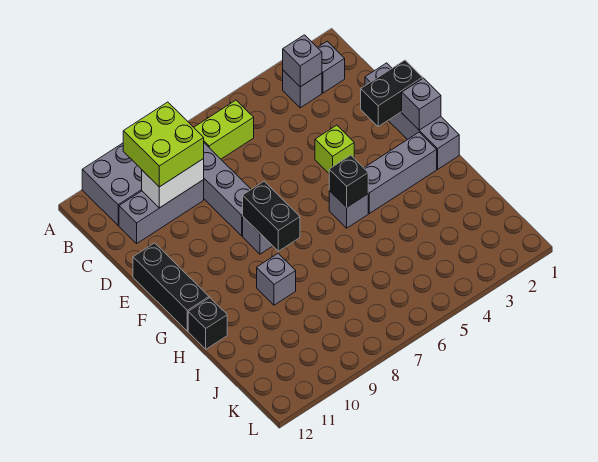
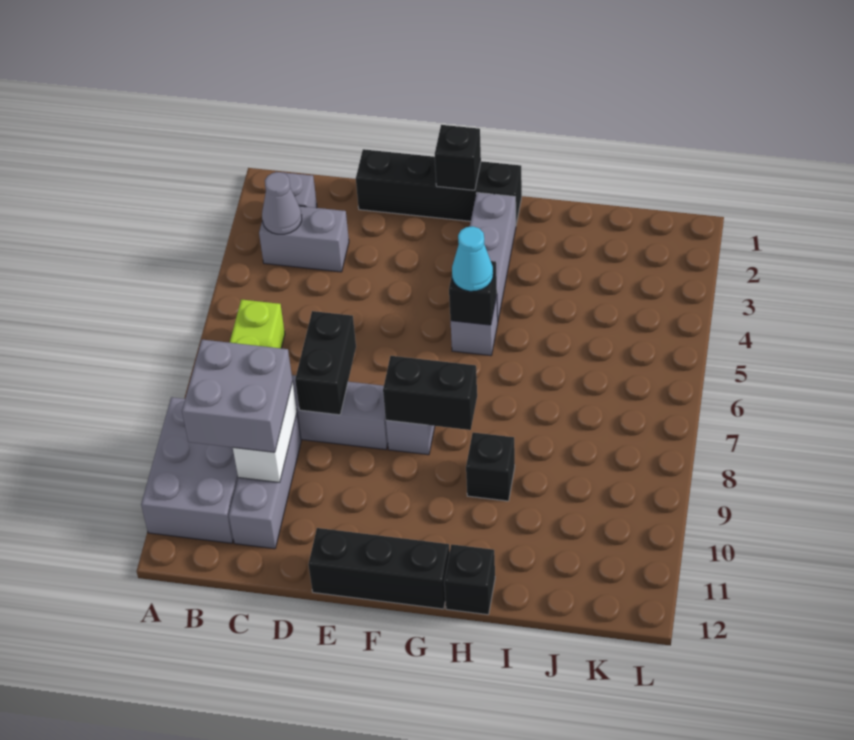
grey 1x1 brick [283,70,322,108] -> grey 1x2 brick [259,206,349,272]
grey 1x1 brick [283,35,322,87] -> grey 1x1 cone [262,172,302,234]
lime 2x2 brick [123,102,204,187] -> grey 2x2 brick [182,340,293,452]
grey 1x4 brick [365,63,459,169] -> black 1x4 brick [356,149,522,224]
black 1x2 brick [361,60,423,126] -> black 1x2 brick moved to [295,311,356,415]
lime 1x1 brick [315,125,354,173] -> none
grey 1x1 brick [402,78,441,130] -> black 1x1 brick [435,125,481,190]
none -> cyan 1x1 cone [452,226,493,291]
grey 1x1 brick [257,254,296,305] -> black 1x1 brick [466,432,515,501]

